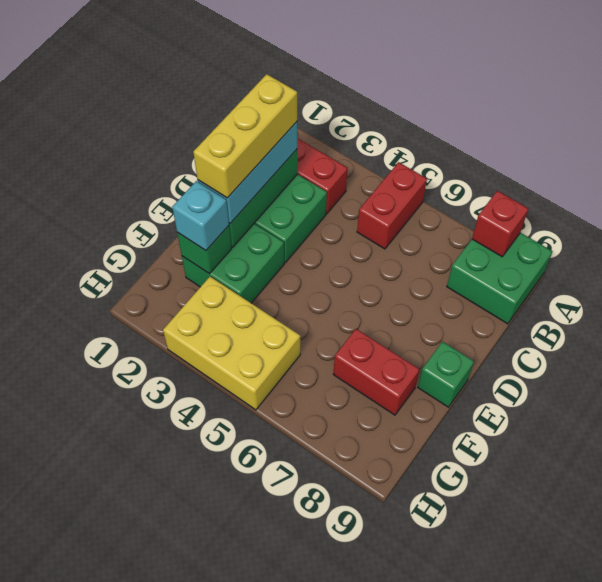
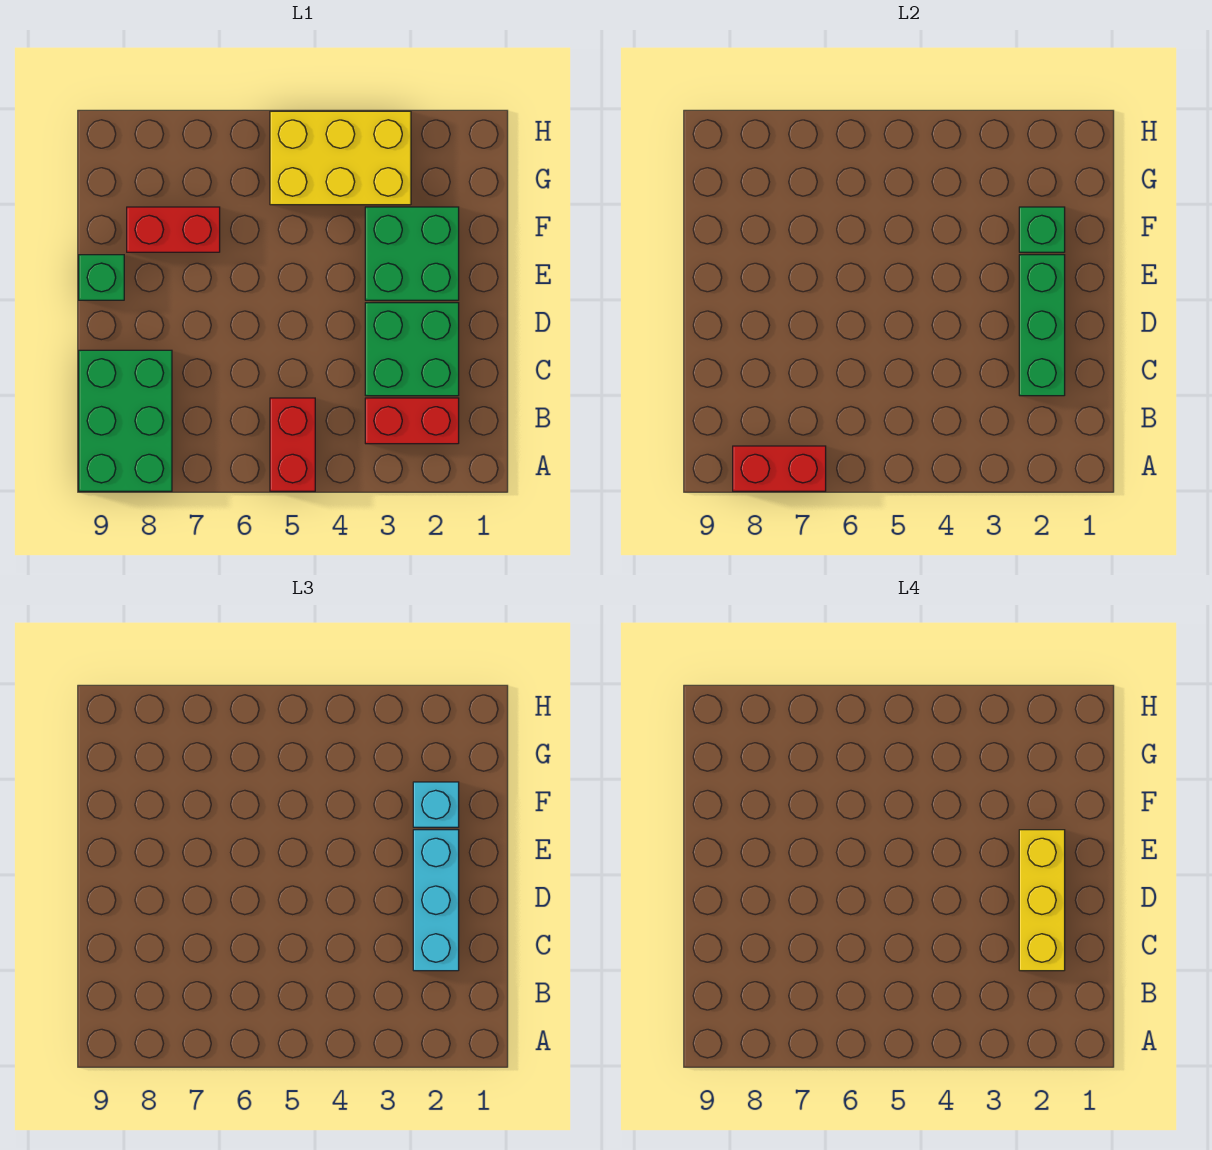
green 2x2 brick [447,233,553,324] -> green 2x3 brick [79,350,172,491]
red 1x1 brick [472,191,529,257] -> red 1x2 brick [733,446,826,491]

